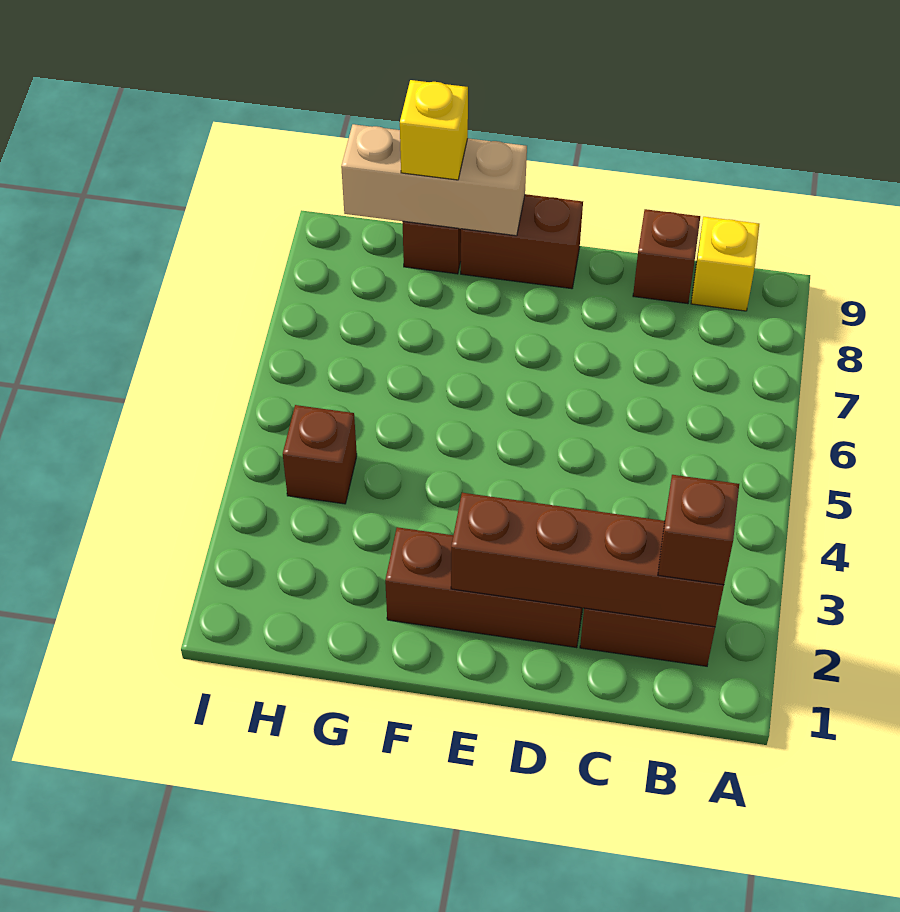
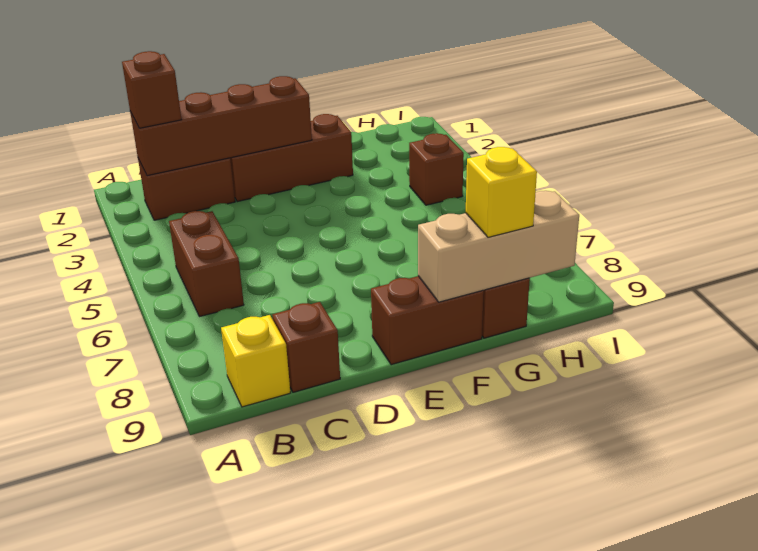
none -> brown 1x2 brick [169,211,244,317]

